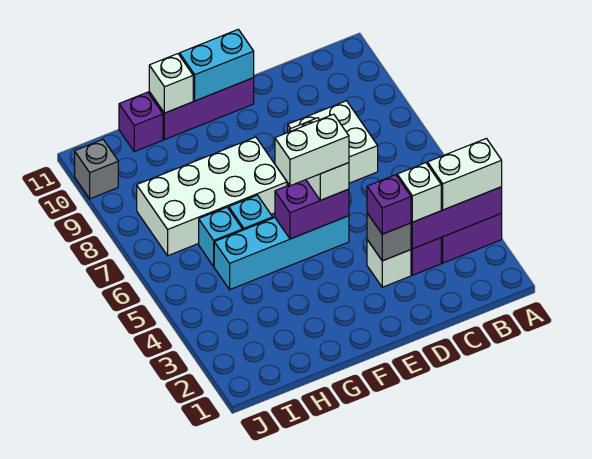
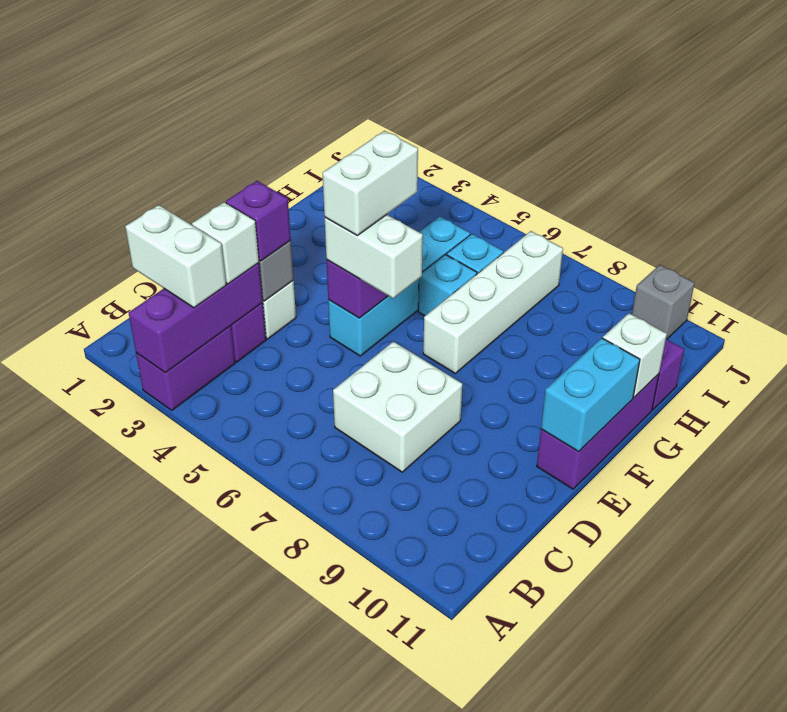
white 1x2 brick [428,138,502,210] -> white 1x2 brick turned to [125,205,226,308]
white 2x4 brick [137,137,287,256] -> white 1x4 brick [423,231,563,373]

